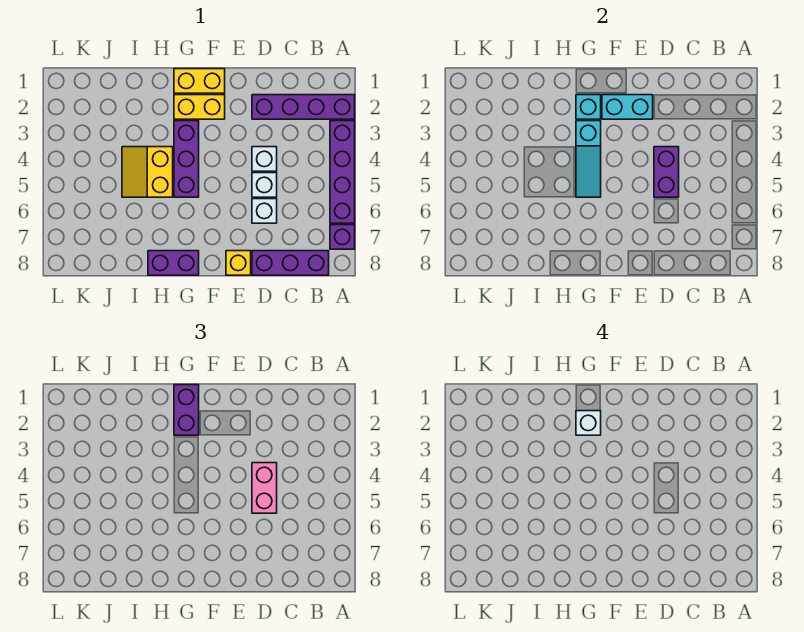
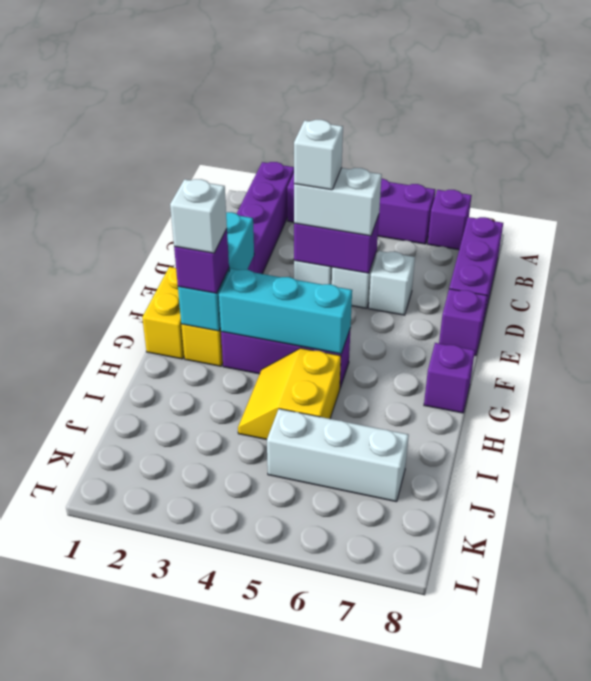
pink 1x2 brick [252,463,277,513] -> white 1x2 brick [294,168,382,236]
none -> white 1x1 brick [294,120,343,190]
yellow 1x1 brick [226,251,251,275] -> purple 1x1 brick [439,289,487,356]
purple 1x2 brick [174,385,199,435] -> purple 1x1 brick [174,229,229,293]
cyan 1x3 slope [576,121,601,197] -> cyan 1x3 brick [219,269,352,354]
purple 1x2 brick [148,251,199,275] -> purple 1x1 brick [424,343,475,413]
yellow 2x2 slope [122,147,173,197] -> yellow 2x2 slope turned to [238,348,341,440]
none -> white 1x3 brick [267,409,409,502]

